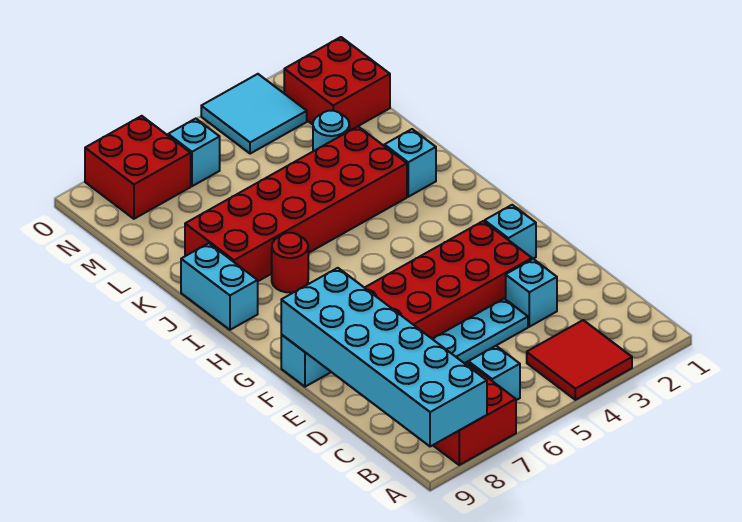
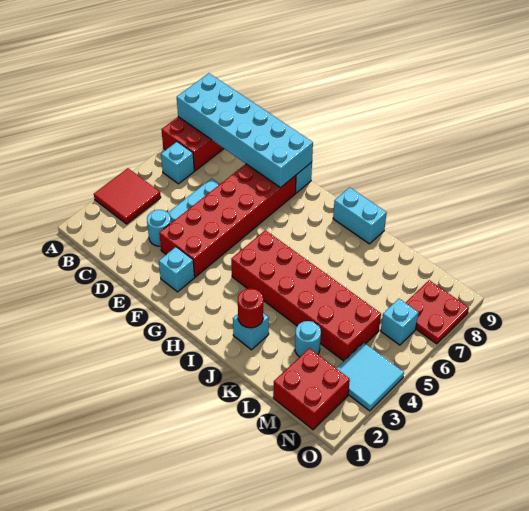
cyan 1x1 brick [506,259,557,327] -> cyan 1x1 round brick [147,210,171,246]
red 1x1 round brick [272,233,308,293] -> red 1x1 round brick moved to [238,289,263,328]
red 2x6 brick [185,127,407,281] -> red 2x6 brick turned to [231,230,381,361]
red 2x2 brick [85,116,191,219] -> red 2x2 plate [406,280,469,344]

